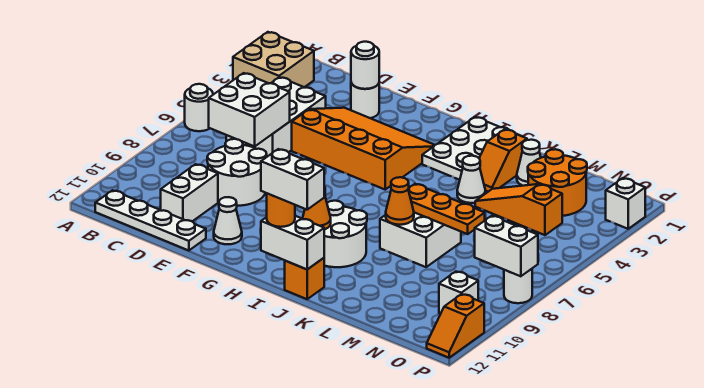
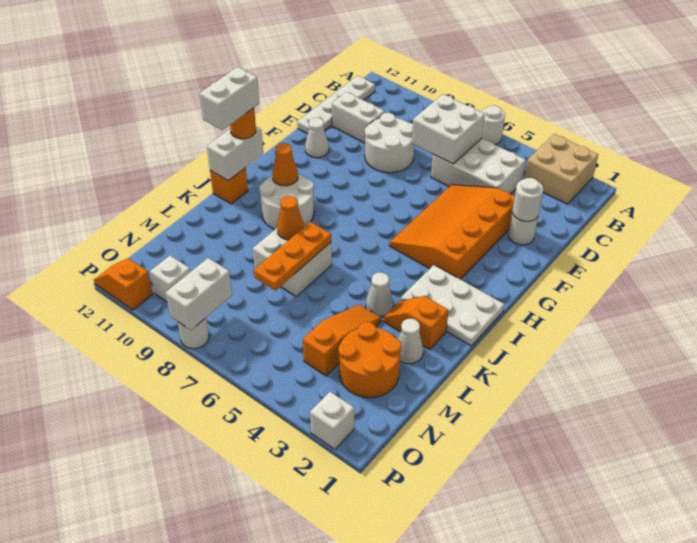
orange 3x4 slope [292,108,435,189] -> orange 3x4 slope turned to [389,185,515,279]

